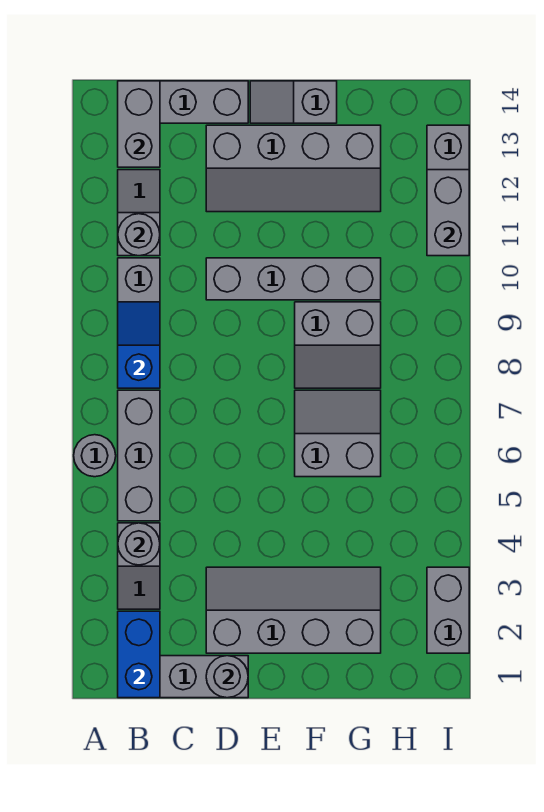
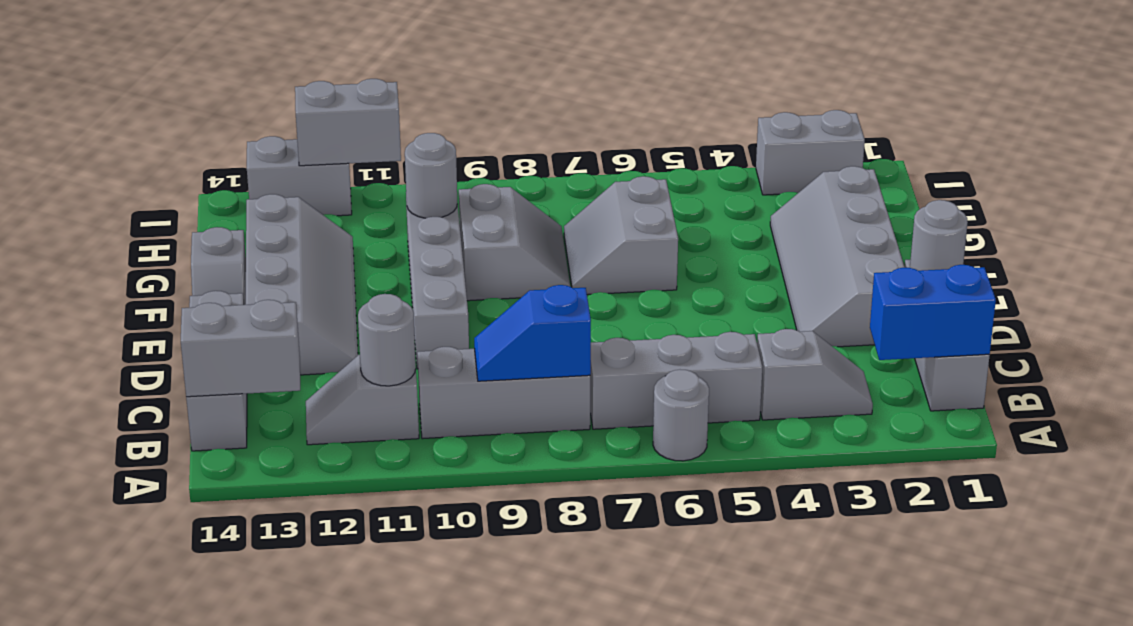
grey 1x1 round brick [118,523,160,565] -> grey 1x1 round brick moved to [405,133,457,218]

